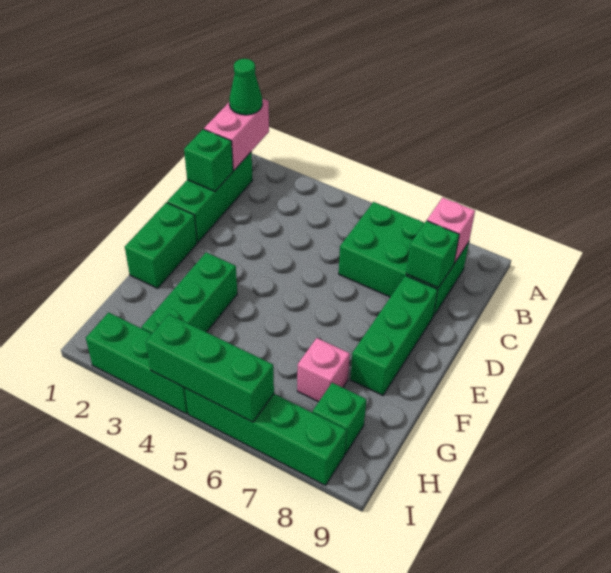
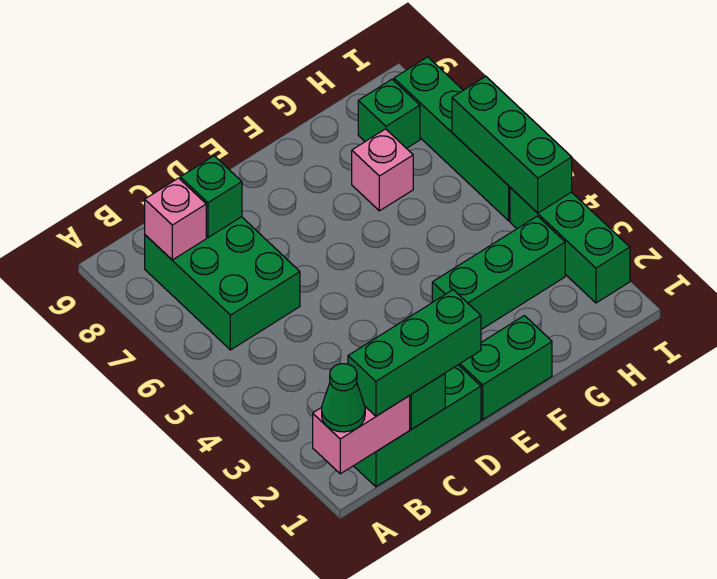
green 1x3 brick [350,276,438,395] -> green 1x3 brick moved to [348,290,481,416]

